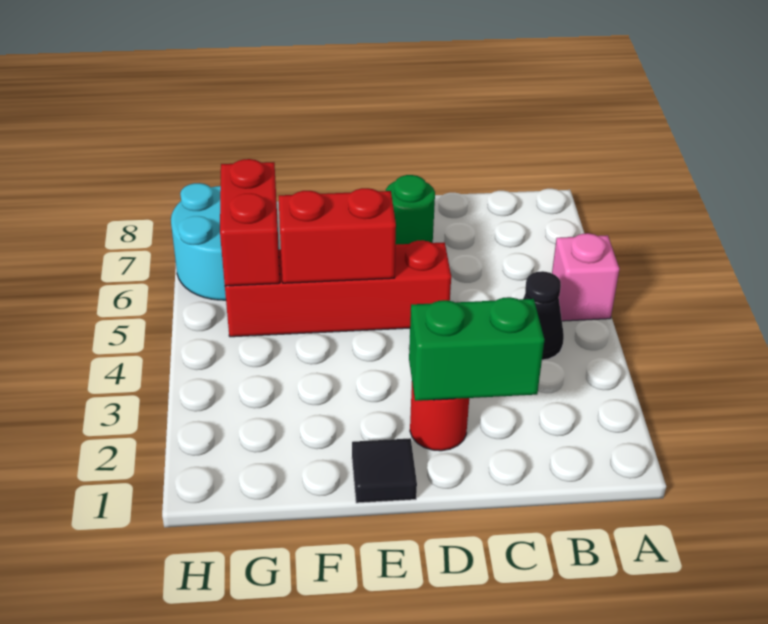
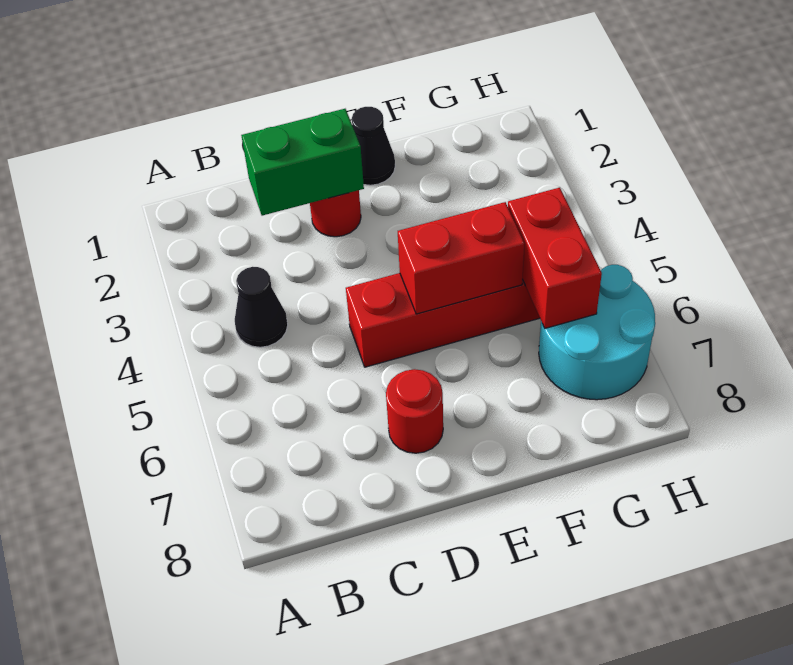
pink 1x1 brick [552,233,619,321] -> none
green 1x1 round brick [386,175,435,245] -> red 1x1 round brick [386,369,443,453]
black 1x1 tile [352,438,417,503] -> black 1x1 cone [352,107,395,185]

